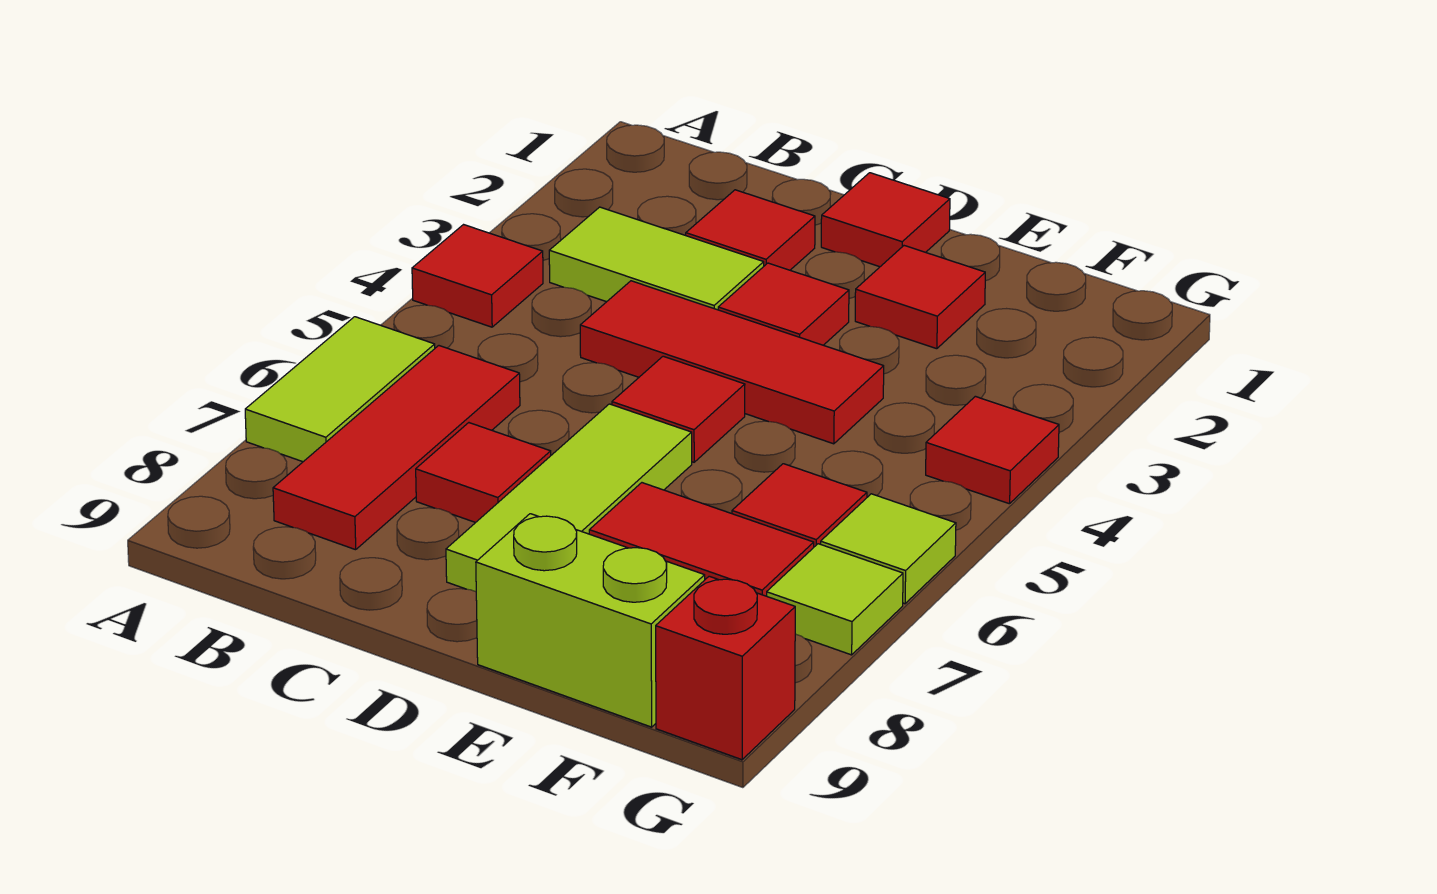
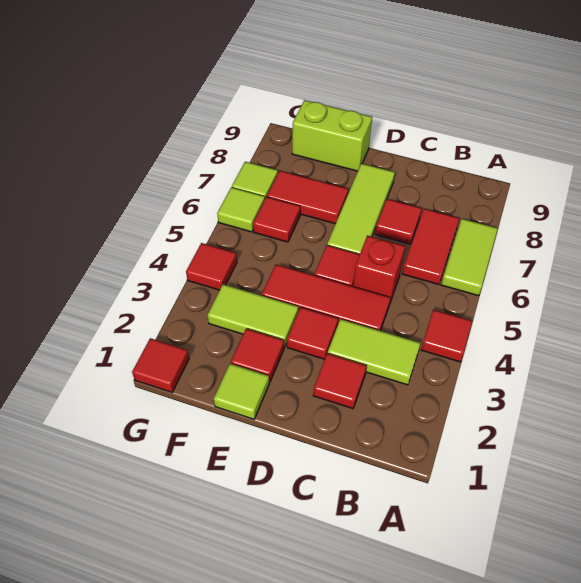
red 1x3 tile [273,346,520,550] -> red 1x2 tile [402,209,459,284]
red 1x1 tile [821,173,950,267] -> red 1x1 tile moved to [132,338,189,392]
none -> lime 1x1 tile [214,364,269,419]
none -> lime 1x2 tile [208,284,298,347]
red 1x1 brick [656,576,795,760] -> red 1x1 brick moved to [353,236,405,302]

